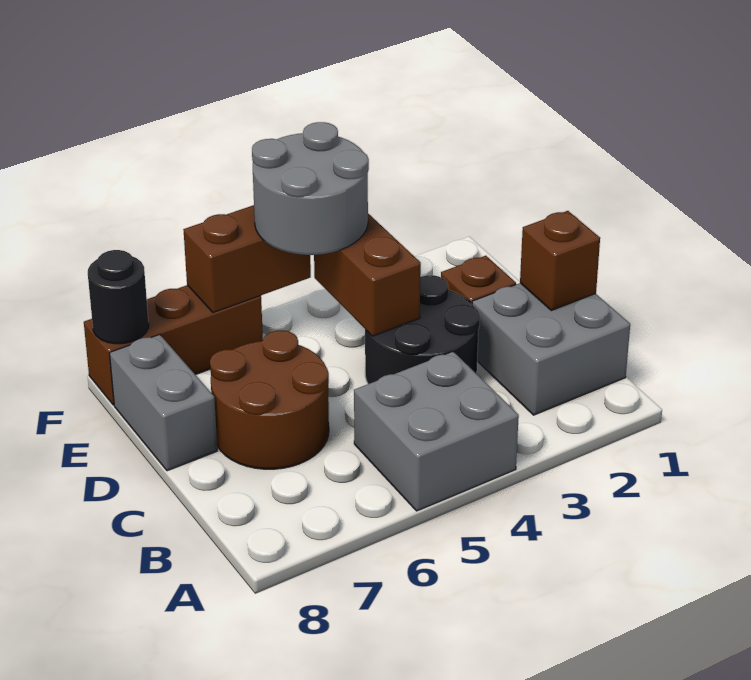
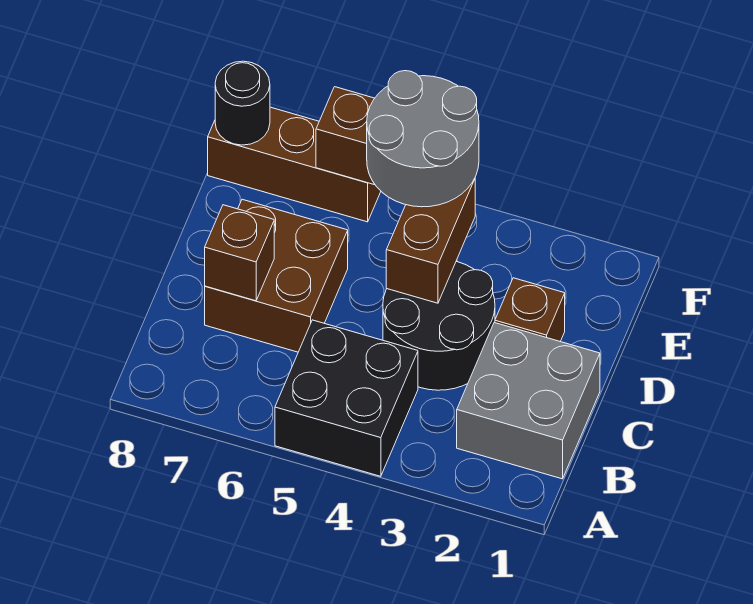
grey 2x2 brick [354,352,519,511] -> black 2x2 brick [275,320,418,476]
brown 1x1 brick [520,211,600,310] -> brown 1x1 brick moved to [205,205,274,301]
brown 2x2 round brick [210,330,329,469] -> brown 2x2 brick [205,199,348,352]
grey 1x2 brick [110,334,217,471] -> none

